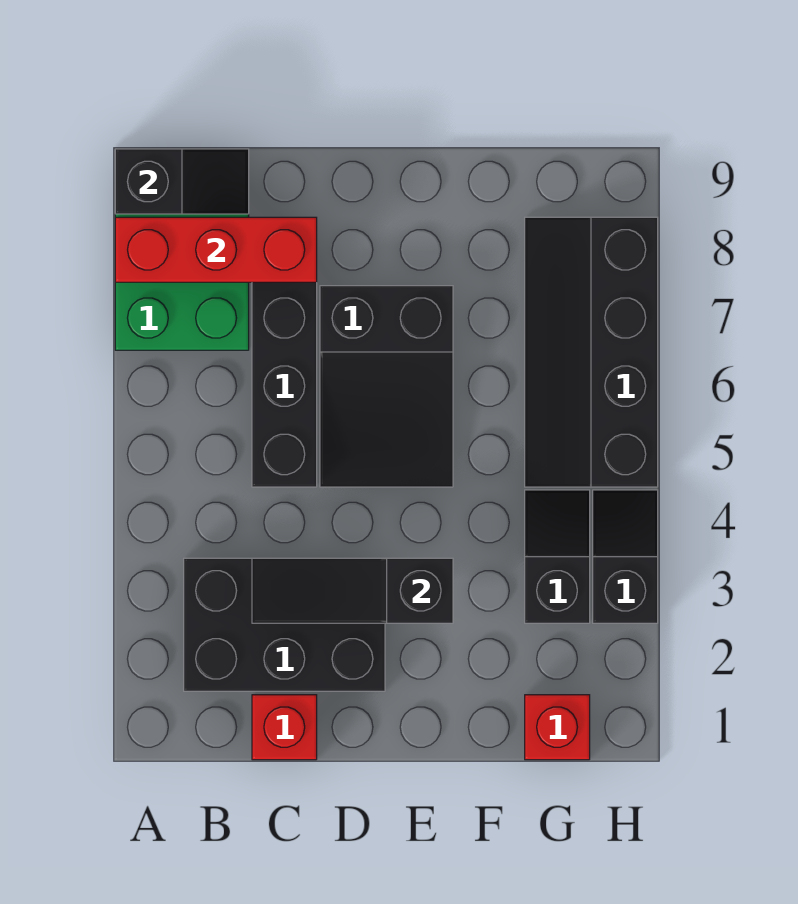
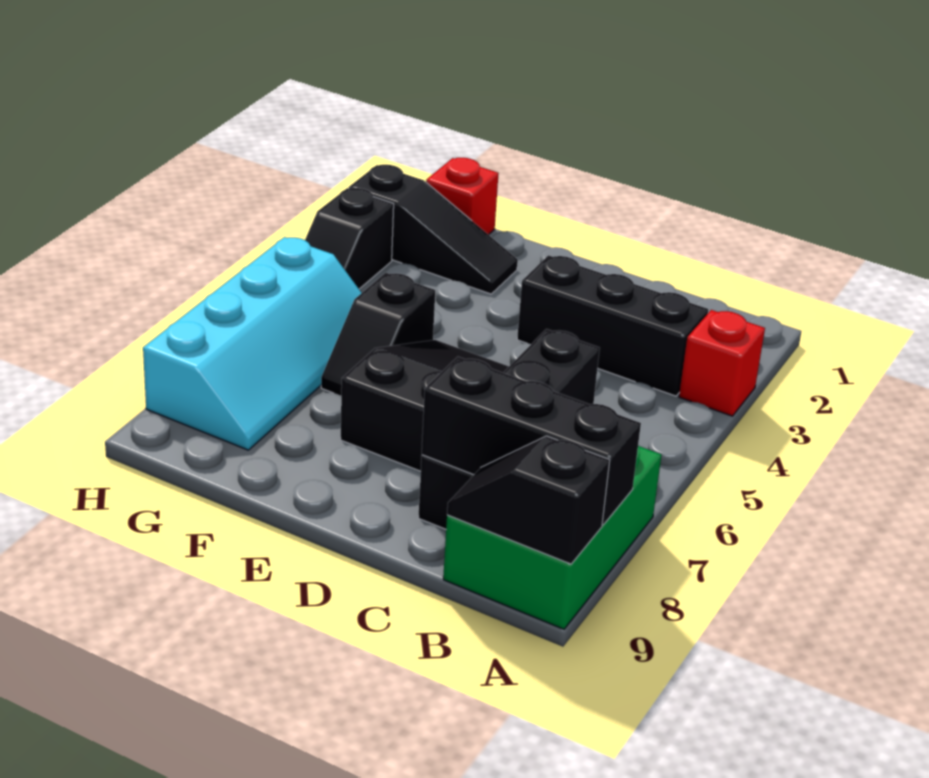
red 1x3 brick [115,217,317,282] -> black 1x3 brick [422,357,641,525]
black 2x3 brick [184,558,385,691] -> black 1x3 brick [517,255,708,396]
red 1x1 brick [252,695,317,760] -> red 1x1 brick moved to [679,310,765,416]
black 1x3 slope [252,558,453,623] -> black 1x3 slope moved to [349,165,518,294]
black 1x2 slope [525,490,590,623] -> black 1x2 slope moved to [321,273,435,395]
black 2x4 slope [525,217,658,487] -> cyan 2x4 slope [143,237,361,450]

